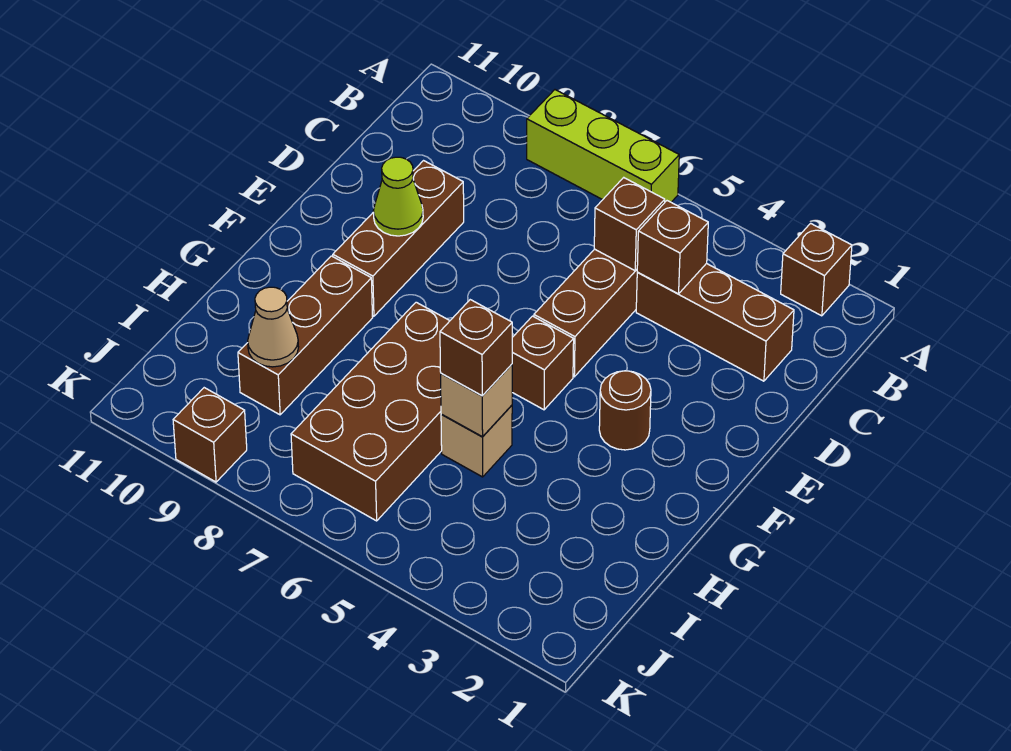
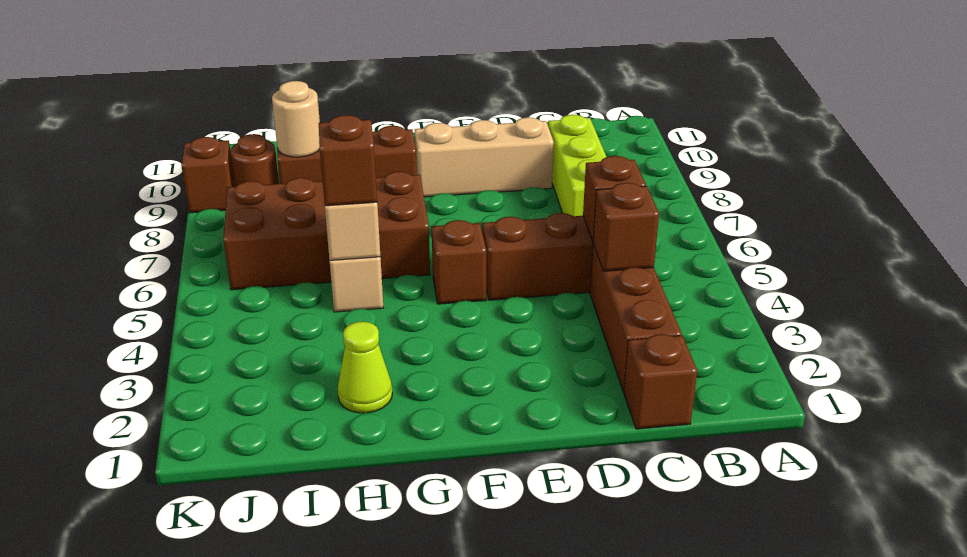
brown 1x1 brick [781,223,852,316] -> brown 1x1 brick moved to [624,334,697,429]
lime 1x3 brick [527,90,679,202] -> lime 1x3 brick moved to [548,115,606,216]
brown 1x3 brick [333,161,464,316] -> tan 1x3 brick [415,117,554,197]
lime 1x1 cone [373,157,423,236] -> lime 1x1 cone moved to [337,322,392,413]
brown 1x1 round brick [599,371,651,450] -> brown 1x1 round brick moved to [230,134,279,187]
tan 1x1 cone [248,287,298,367] -> tan 1x1 round brick [272,81,320,157]

